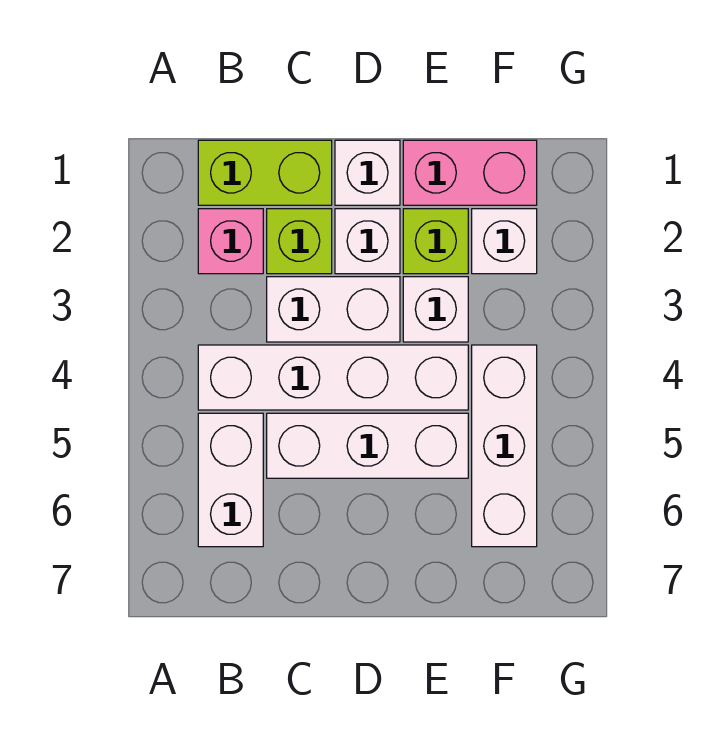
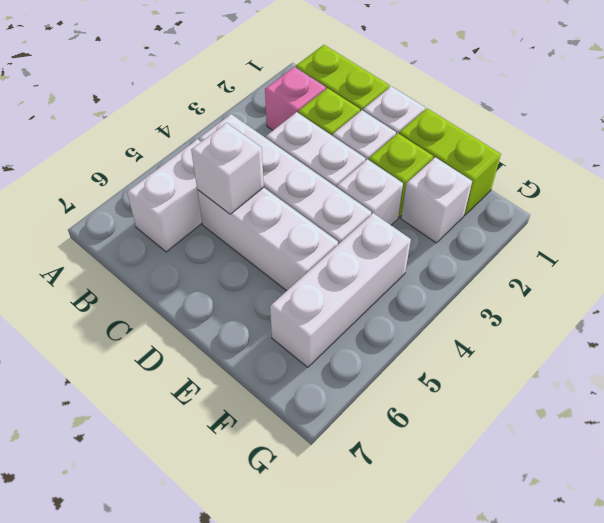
none -> white 1x1 brick [191,123,264,214]
pink 1x2 brick [403,140,537,205] -> lime 1x2 brick [399,109,501,215]

